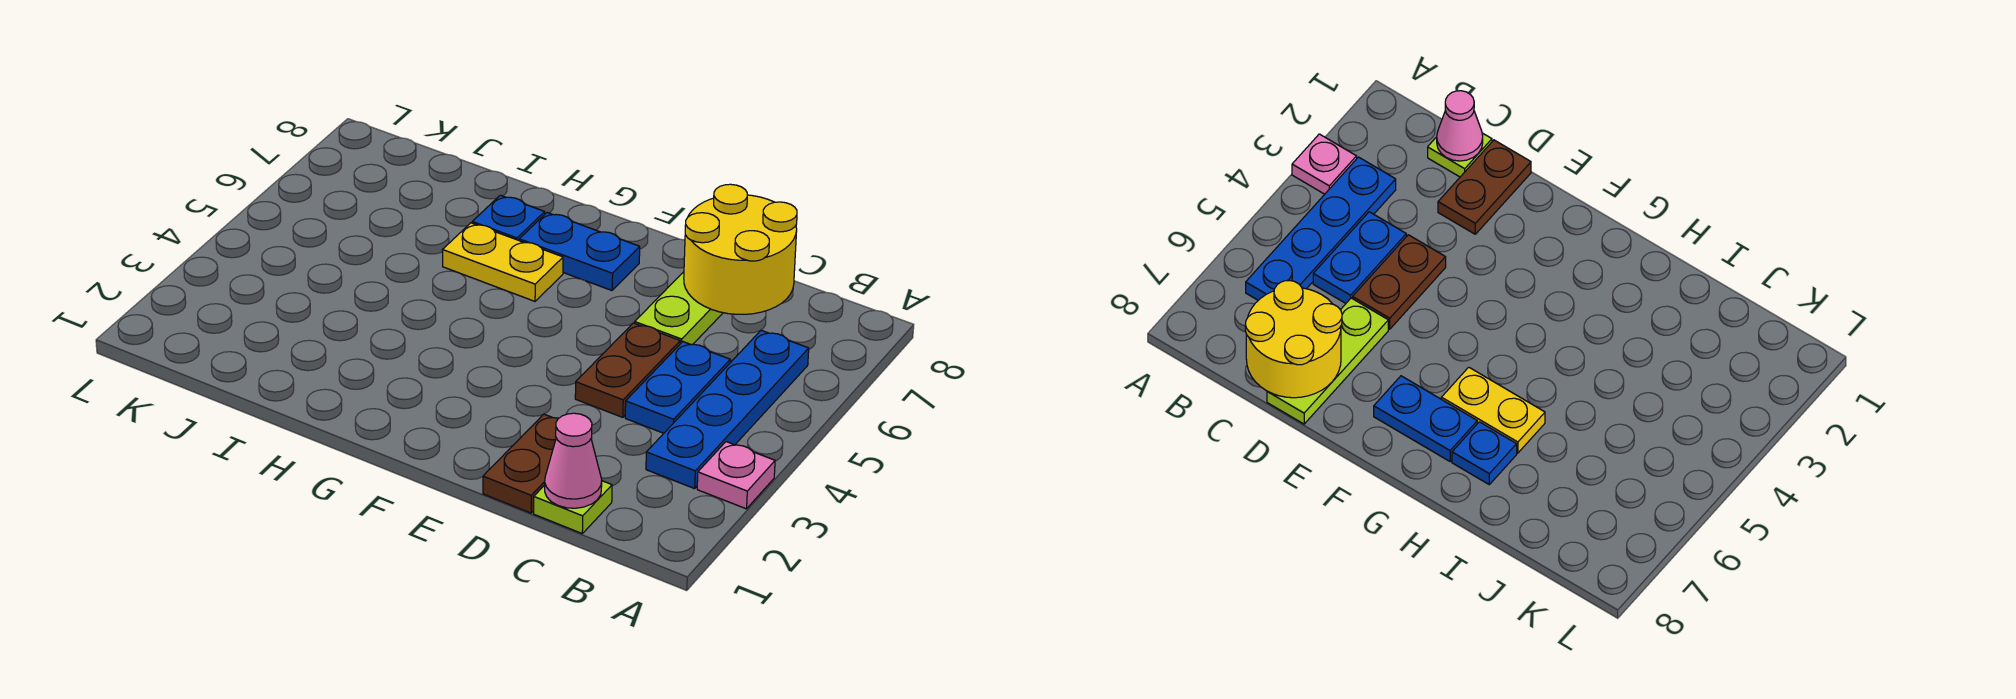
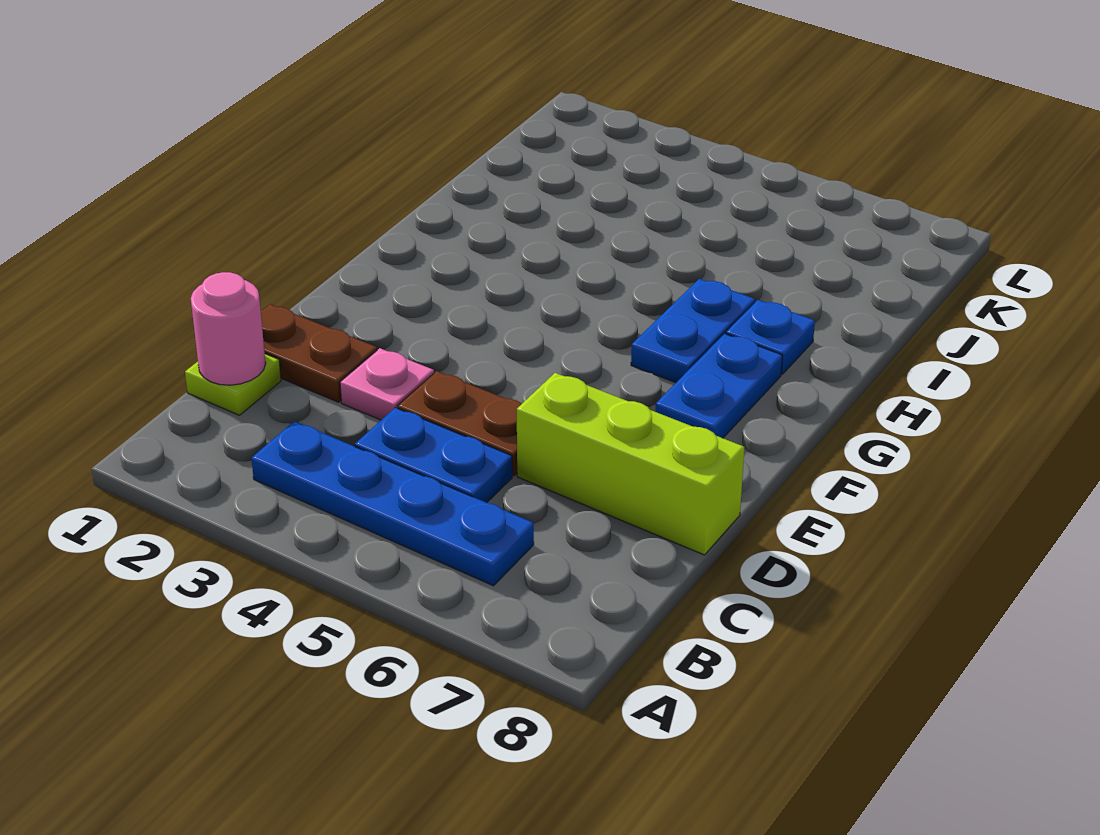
pink 1x1 plate [697,442,775,509] -> pink 1x1 plate moved to [340,348,434,420]
pink 1x1 cone [545,413,602,508] -> pink 1x1 round brick [191,272,266,385]
yellow 2x2 round brick [684,184,797,314] -> none
lime 1x3 plate [635,272,723,345] -> lime 1x3 brick [517,373,744,555]
yellow 1x2 plate [442,223,563,301] -> blue 1x2 plate [631,279,755,383]

